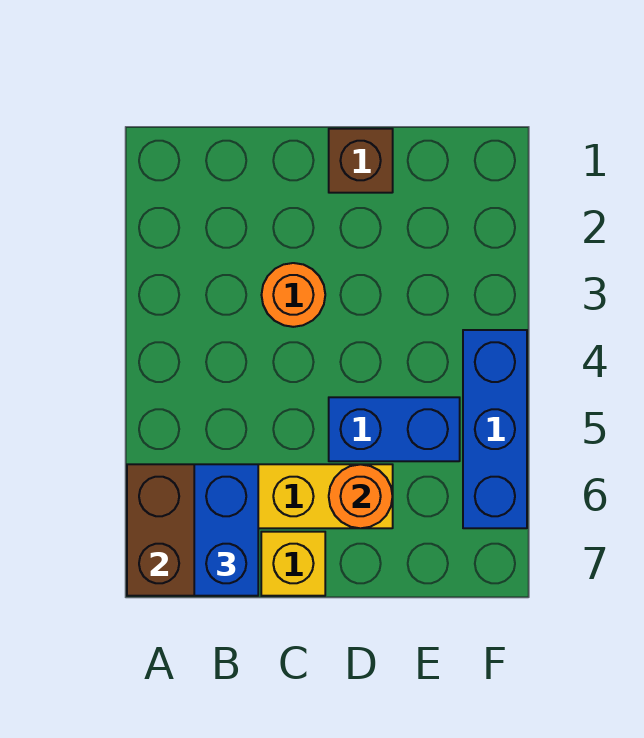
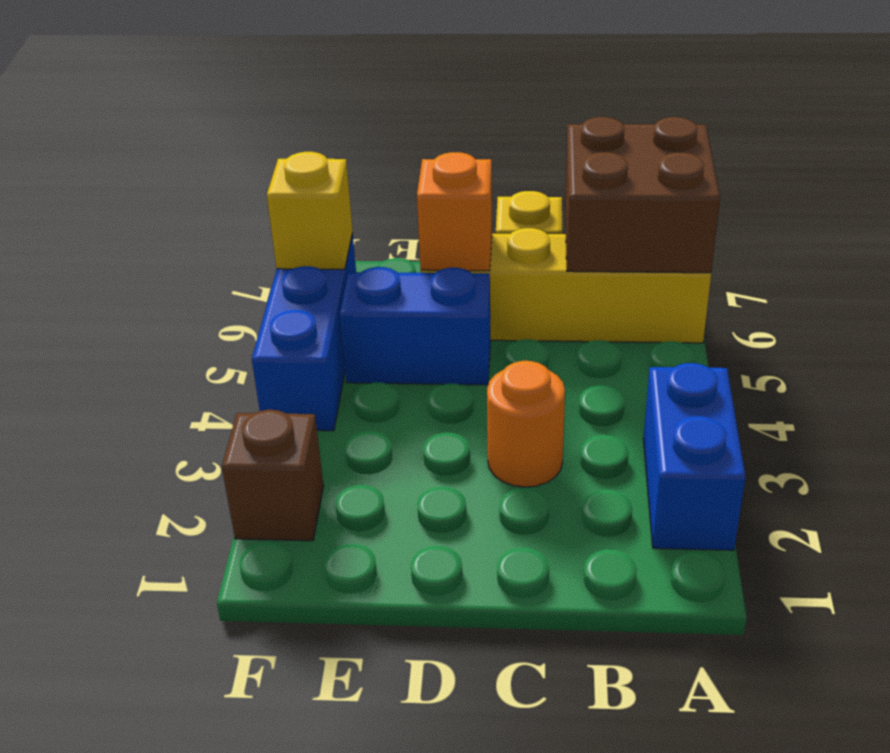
blue 1x2 brick [194,464,258,596] -> blue 1x2 brick moved to [643,363,746,550]
brown 1x1 brick [329,129,393,193] -> brown 1x1 brick moved to [222,410,324,541]
orange 1x1 round brick [329,464,393,528] -> orange 1x1 brick [417,152,492,271]
none -> yellow 1x1 brick [267,152,353,269]

